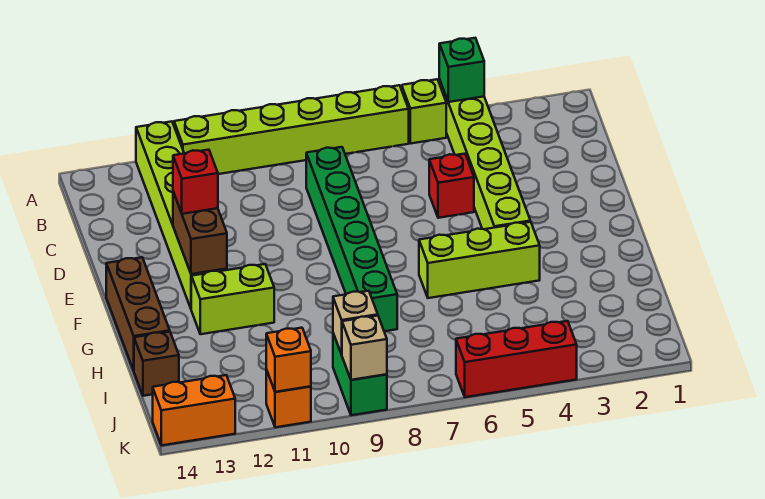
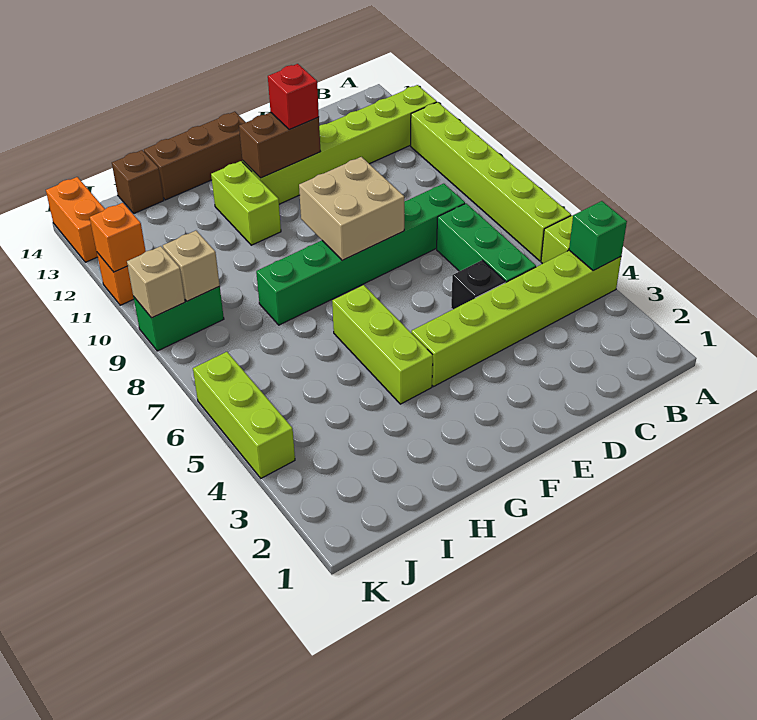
none -> green 1x3 brick [437,203,536,283]
red 1x1 brick [429,154,474,218] -> black 1x1 brick [451,260,505,309]
none -> tan 2x2 brick [299,157,404,261]
red 1x3 brick [456,321,577,397] -> lime 1x3 brick [193,352,295,478]

